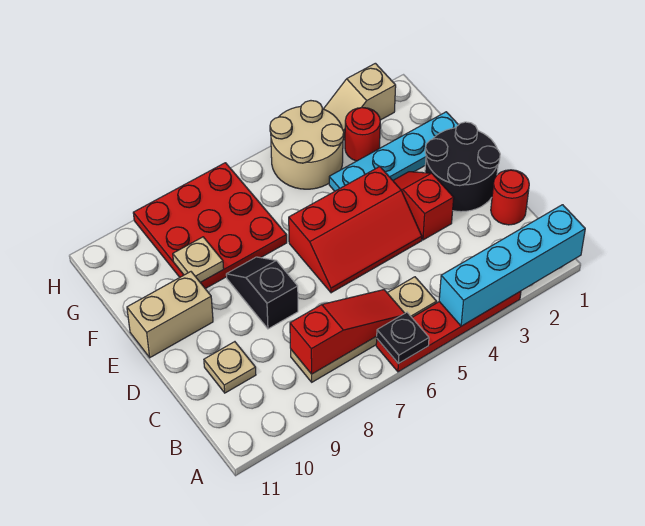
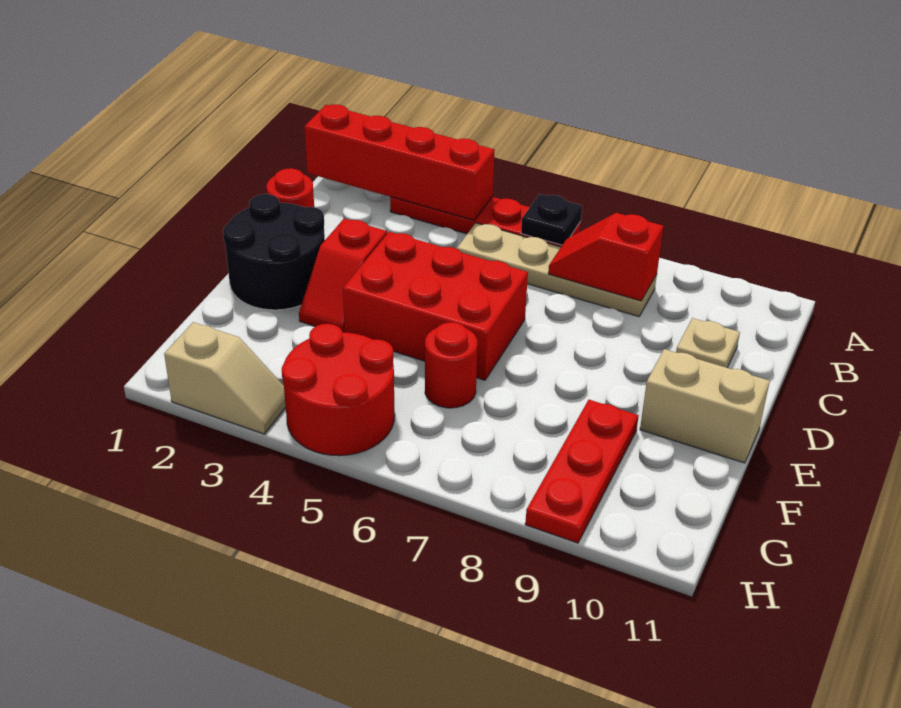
cyan 1x4 brick [439,205,585,326] -> red 1x4 brick [304,104,495,220]
red 1x3 slope [290,290,405,374] -> red 1x2 slope [548,213,663,301]
red 2x3 slope [289,166,422,293] -> red 2x3 brick [343,232,528,380]
black 1x2 slope [226,257,298,329] -> none
cyan 1x4 plate [329,112,458,191] -> none
red 3x3 plate [133,163,287,289] -> red 1x3 plate [525,400,639,543]
tan 1x1 plate [173,237,224,282] -> none
red 1x1 round brick [345,108,380,161] -> red 1x1 round brick moved to [425,322,478,408]
tan 2x2 round brick [270,101,344,189] -> red 2x2 round brick [282,324,395,456]

